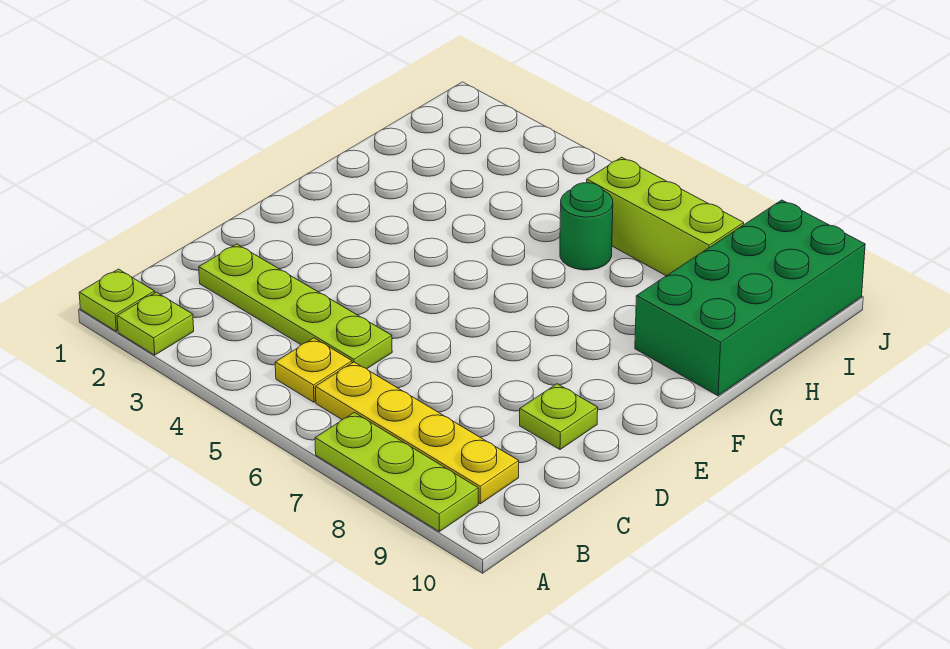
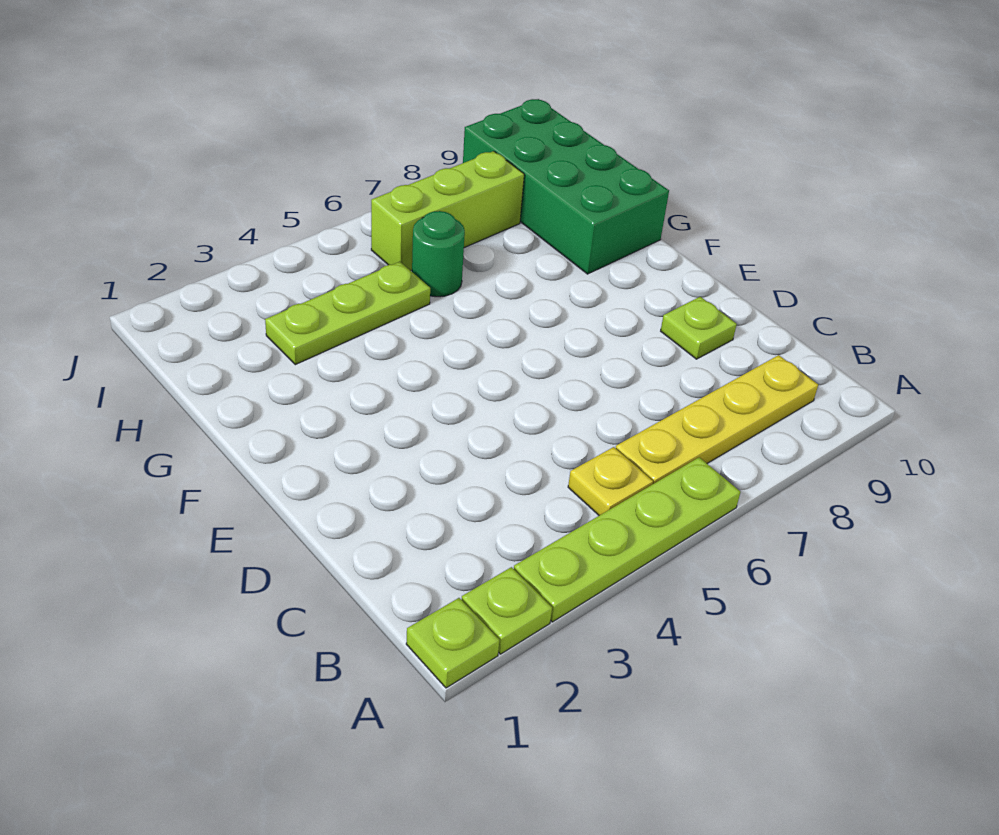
lime 1x3 plate [315,413,478,532] -> lime 1x3 plate moved to [265,262,430,365]
lime 1x4 plate [199,244,392,369] -> lime 1x4 plate moved to [514,457,740,622]

